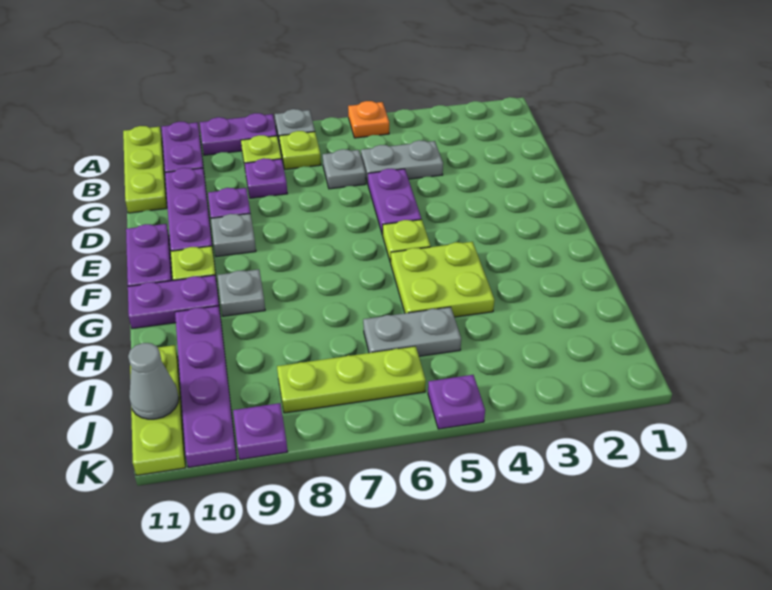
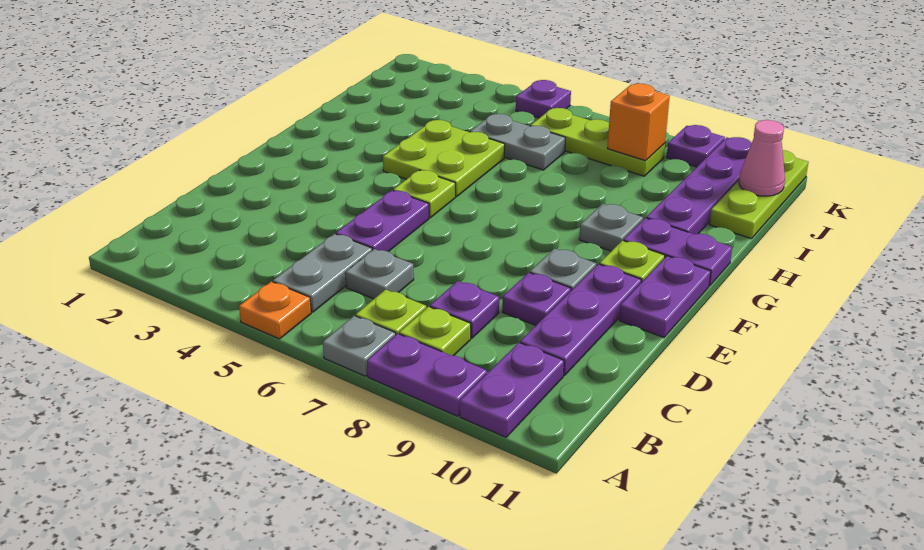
lime 1x3 plate [123,126,167,213] -> none
grey 1x2 plate [361,140,443,183] -> grey 1x2 plate turned to [273,234,372,312]
none -> orange 1x1 brick [608,83,670,161]
grey 1x1 cone [128,343,179,419] -> pink 1x1 cone [739,120,785,196]

